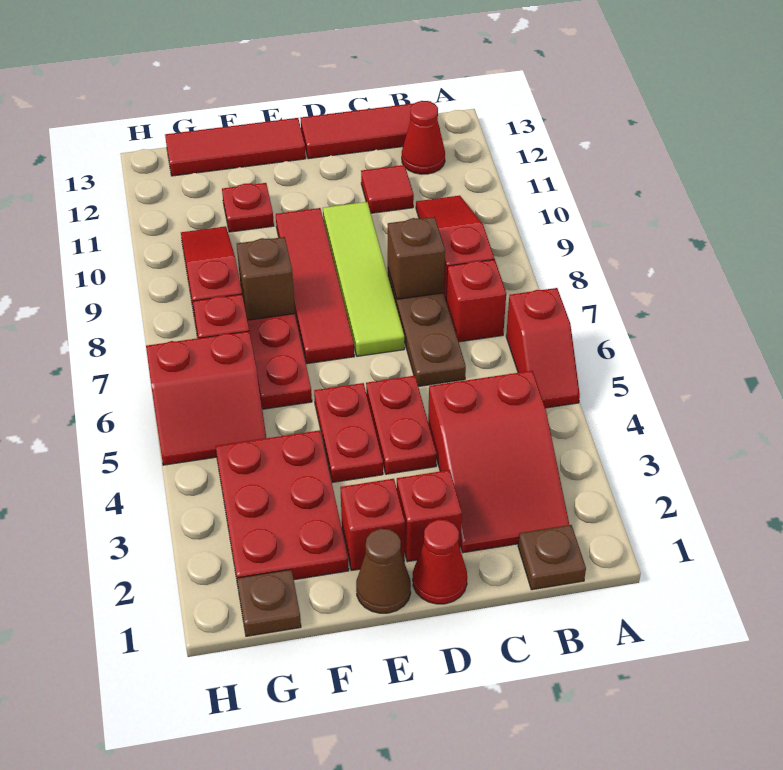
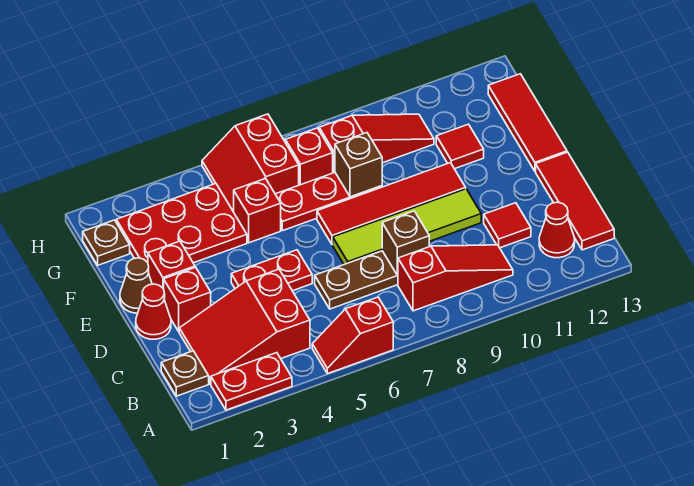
red 1x1 brick [446,259,506,342] -> red 1x1 brick moved to [234,179,281,243]
red 1x2 plate [314,383,383,482] -> red 1x2 plate moved to [211,353,292,410]
red 1x1 plate [222,183,274,232] -> red 1x1 tile [436,124,484,169]

